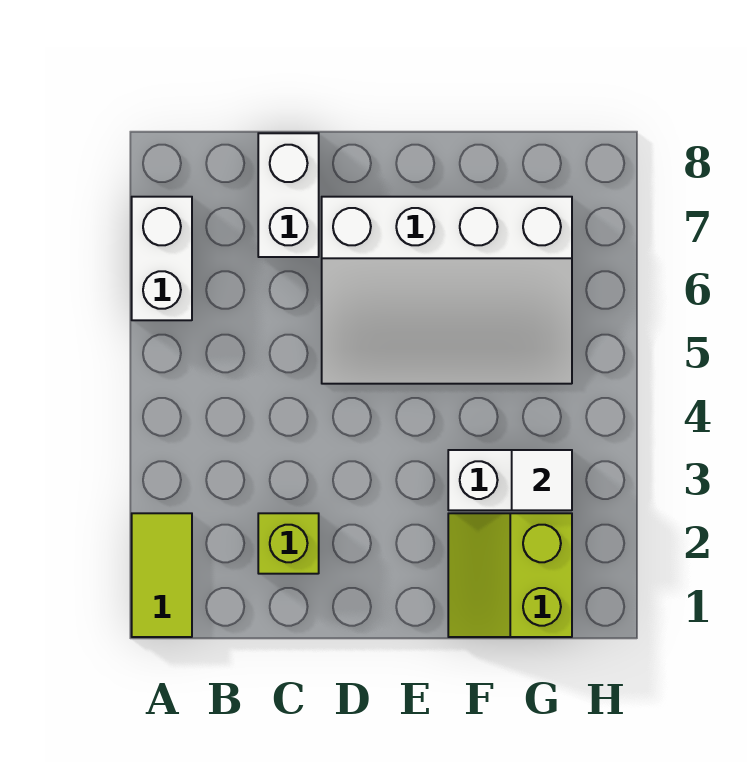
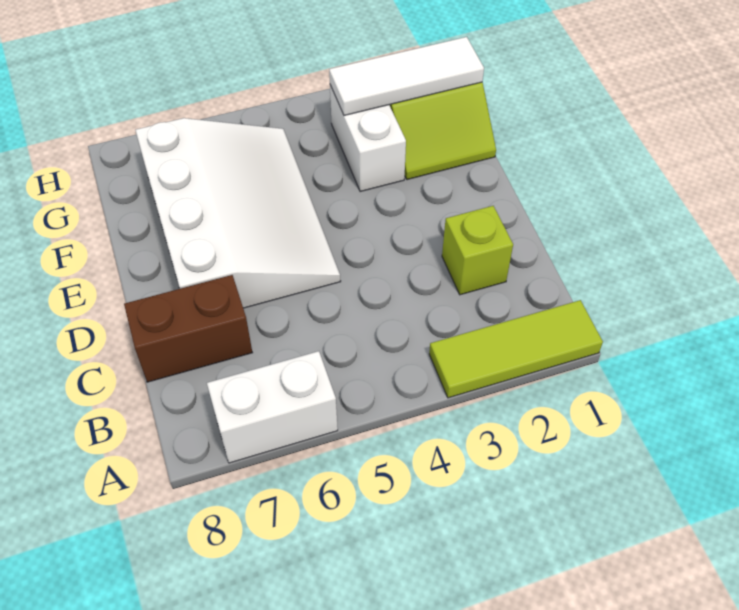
lime 1x2 tile [132,513,192,637] -> lime 1x3 tile [429,300,603,398]
white 1x2 brick [258,133,319,257] -> brown 1x2 brick [124,275,252,382]
white 1x1 tile [512,450,572,510] -> white 1x3 tile [329,37,484,116]

